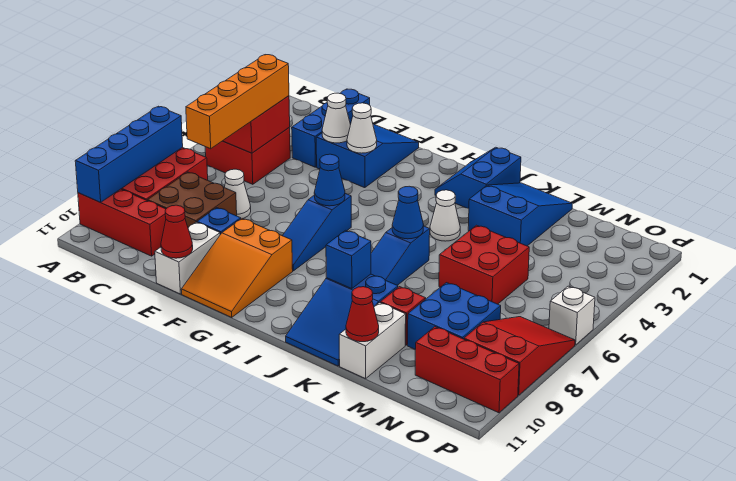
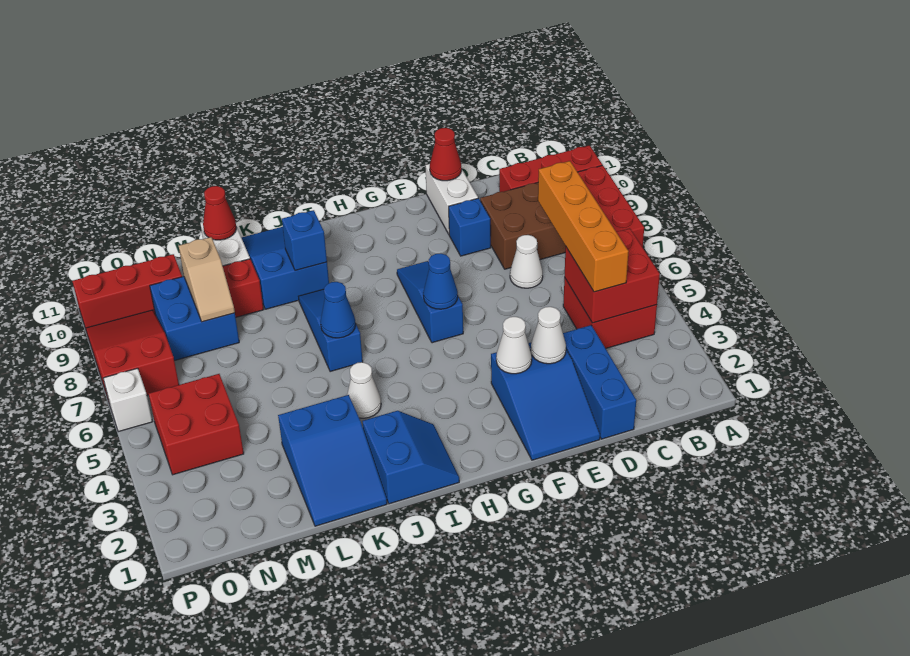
blue 1x4 brick [75,106,183,202] -> none
orange 2x3 slope [181,219,293,317] -> none
red 2x2 brick [439,225,529,304] -> red 2x2 brick moved to [149,374,244,475]
none -> tan 1x2 slope [179,237,235,322]
red 2x3 slope [464,317,575,395] -> red 2x3 slope turned to [86,310,179,401]

